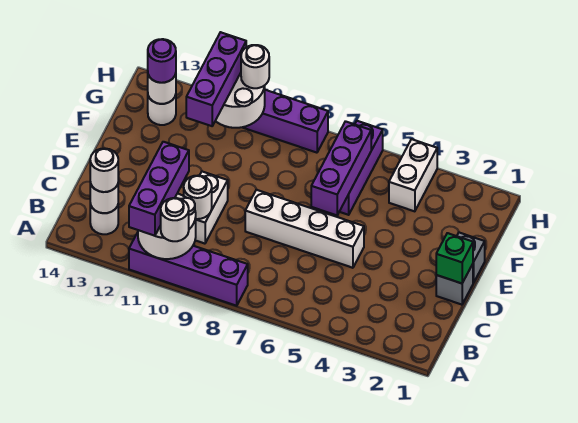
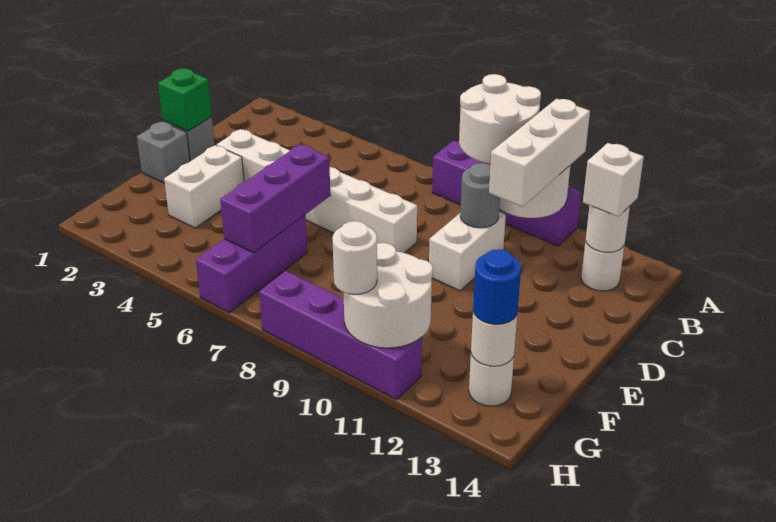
white 1x1 round brick [161,198,189,241] -> white 2x2 round brick [459,74,541,164]
purple 1x3 brick [129,142,189,236] -> white 1x3 brick [489,99,590,207]
white 1x1 round brick [90,148,118,192] -> white 1x1 brick [583,143,644,217]
white 1x1 round brick [184,175,212,219] -> grey 1x1 round brick [460,163,500,228]
white 1x4 brick [245,190,364,268] -> white 1x6 brick [217,129,417,253]
purple 1x3 brick [186,32,246,126] -> none
white 1x2 brick [389,139,437,211] -> white 1x2 brick moved to [164,145,244,228]
purple 1x1 round brick [148,39,176,83] -> blue 1x1 round brick [473,249,521,324]

